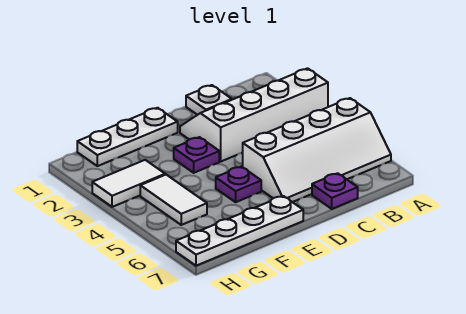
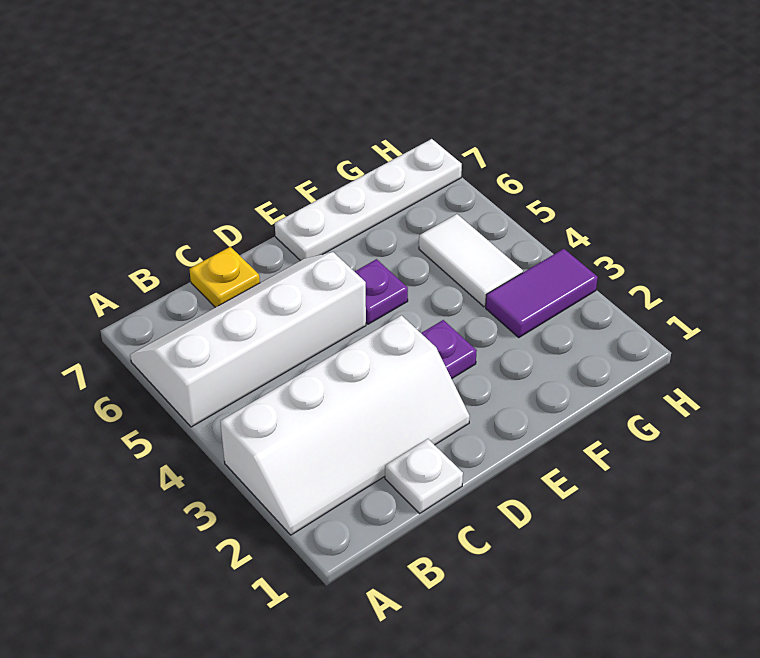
purple 1x1 plate [312,173,358,209] -> yellow 1x1 plate [189,247,260,307]
white 1x3 plate [77,108,178,166] -> none
white 1x2 tile [92,160,165,207] -> purple 1x2 tile [486,249,598,337]

